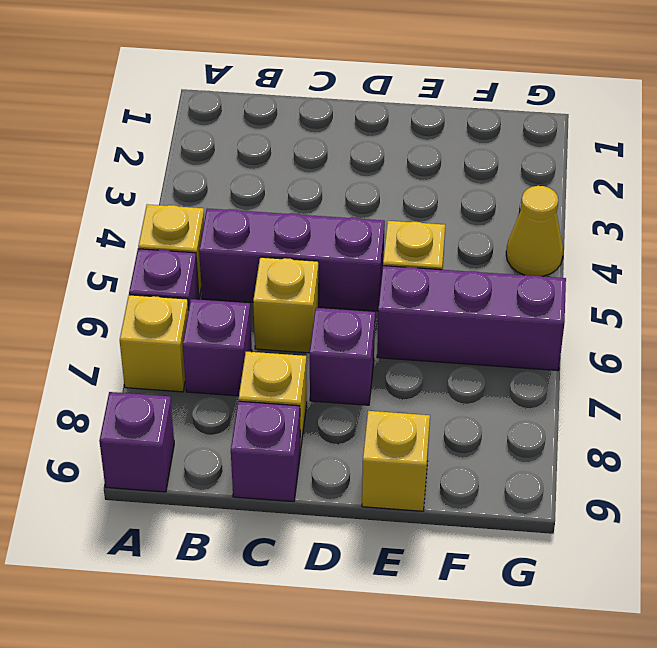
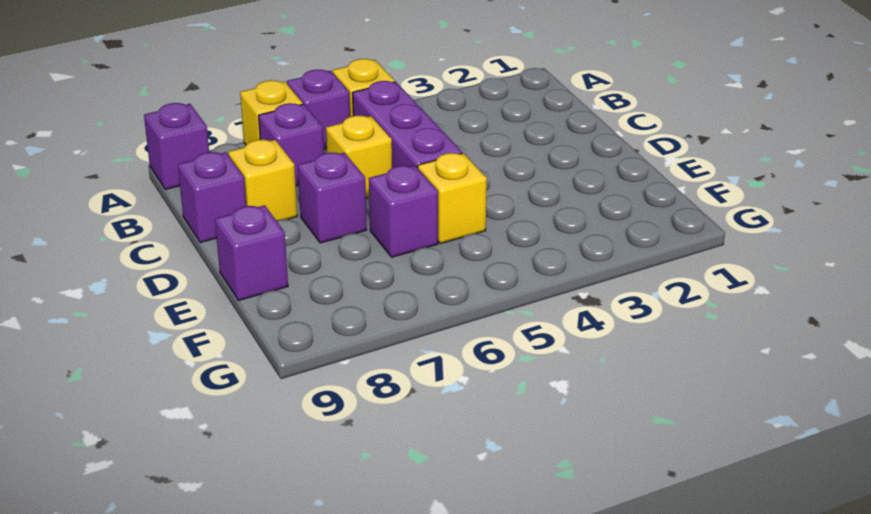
purple 1x3 brick [377,266,566,371] -> purple 1x1 brick [369,166,438,257]
yellow 1x1 brick [362,411,430,511] -> purple 1x1 brick [215,205,288,301]
yellow 1x1 cone [506,186,563,276] -> none

